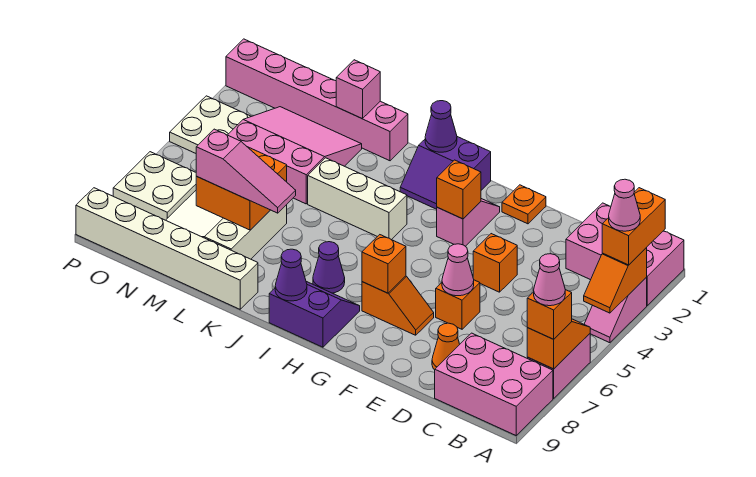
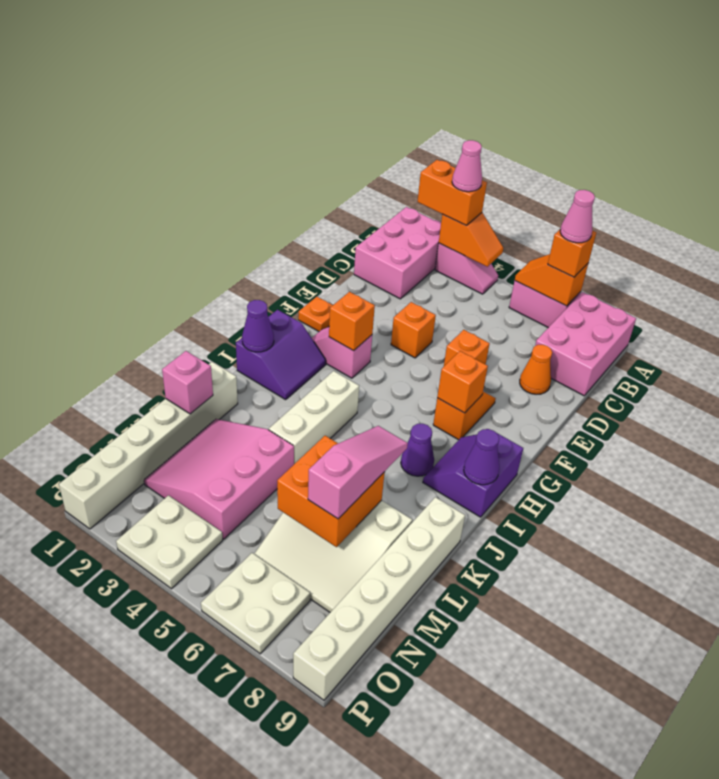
pink 1x1 cone [442,244,474,296] -> none
pink 1x6 brick [226,39,408,161] -> white 1x6 brick [59,362,238,529]

